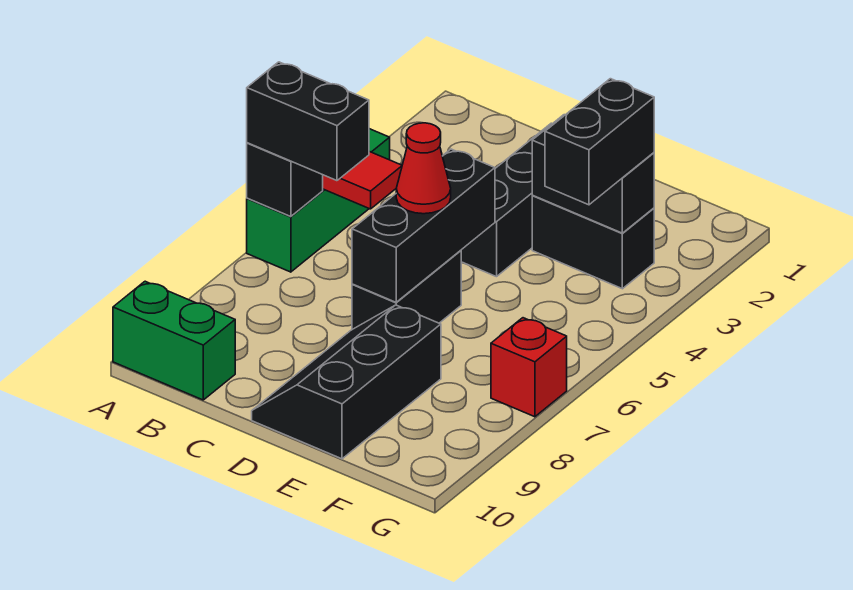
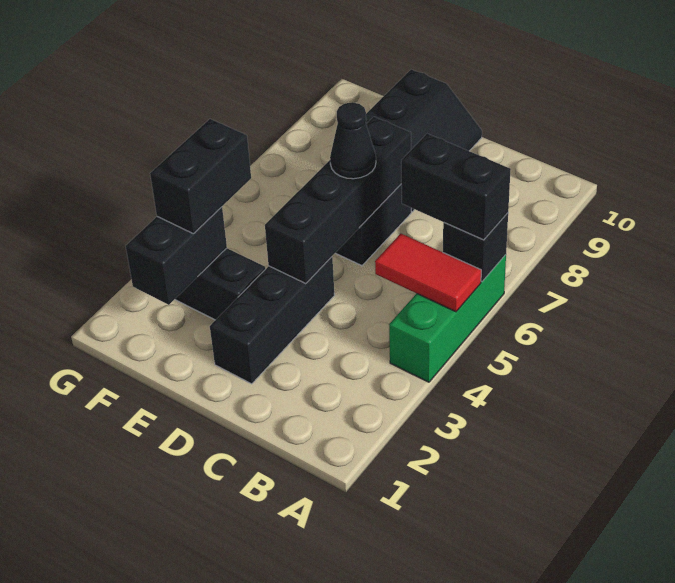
green 1x2 brick [113,281,235,400] -> none
black 1x3 brick [352,149,495,302] -> black 1x4 brick [265,117,411,284]
red 1x1 cone [396,123,451,214] -> black 1x1 cone [330,102,376,179]
black 1x2 brick [532,115,654,233] -> black 1x2 brick turned to [126,207,227,305]
red 1x1 brick [491,318,567,417] -> none

